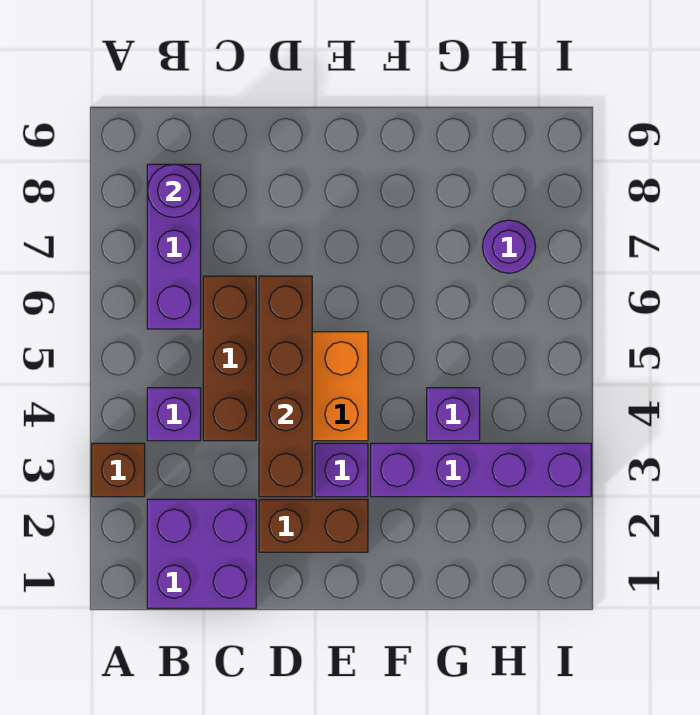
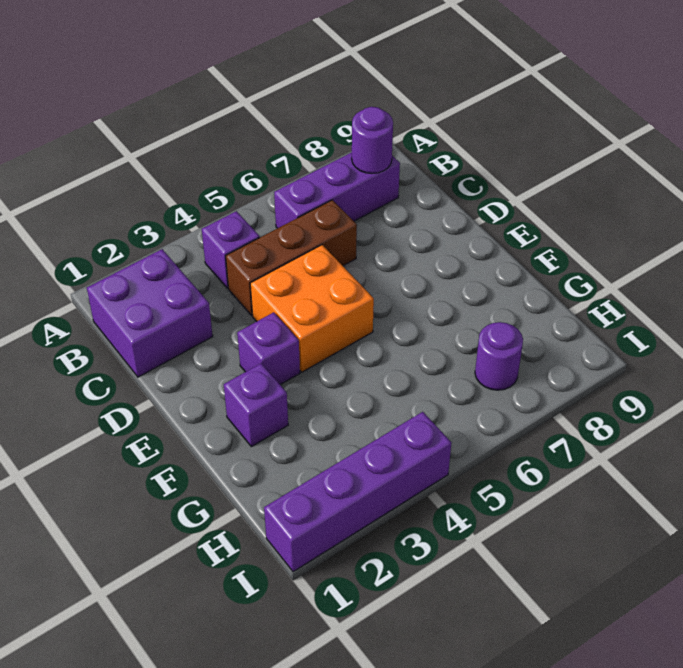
brown 1x1 brick [92,443,145,497] -> none
brown 1x2 brick [259,499,368,552] -> none
brown 1x4 brick [259,276,312,497] -> none
purple 1x4 brick [371,443,591,497] -> purple 1x4 brick turned to [264,412,451,572]
purple 1x1 brick [427,388,480,441] -> purple 1x1 brick moved to [224,363,288,447]

